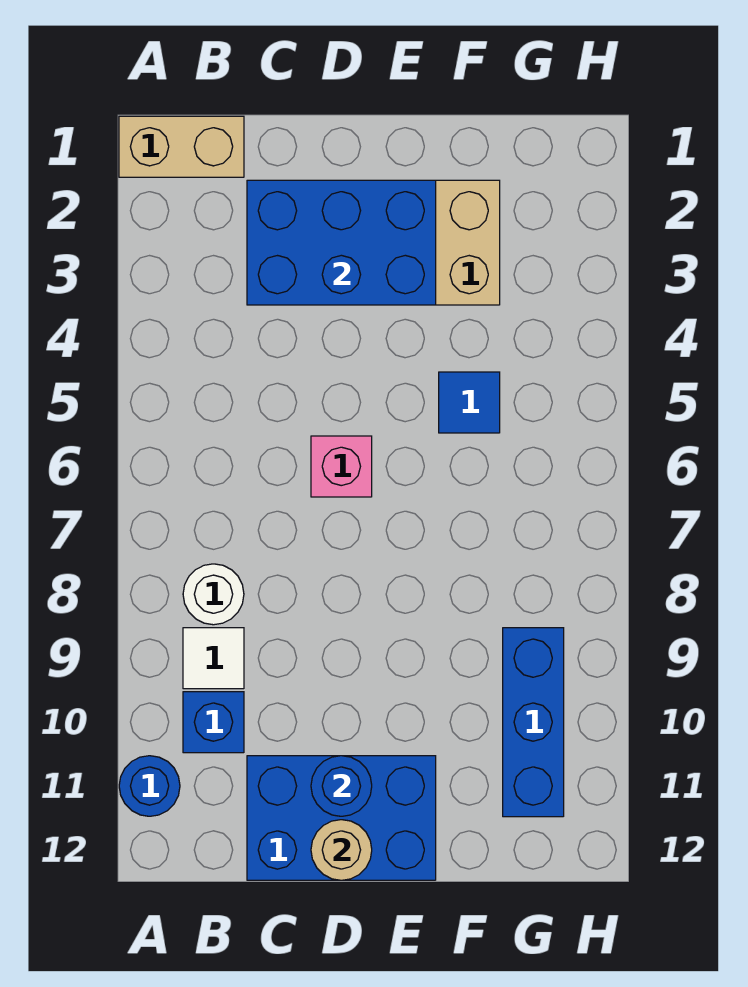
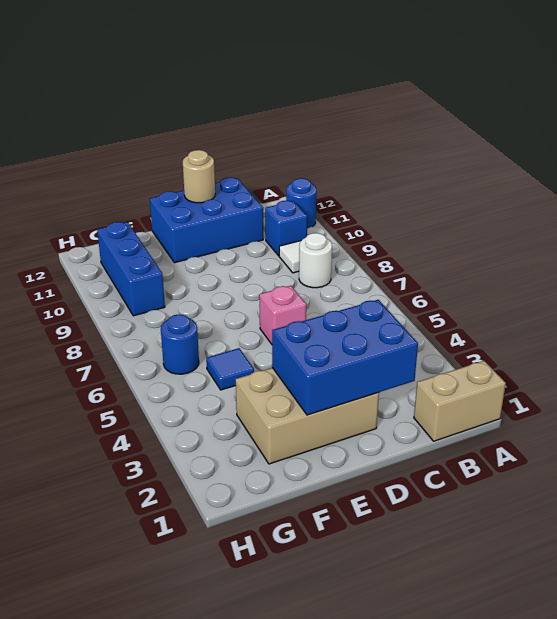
blue 1x1 round brick [311,756,372,816] -> blue 1x1 round brick moved to [161,314,199,374]

